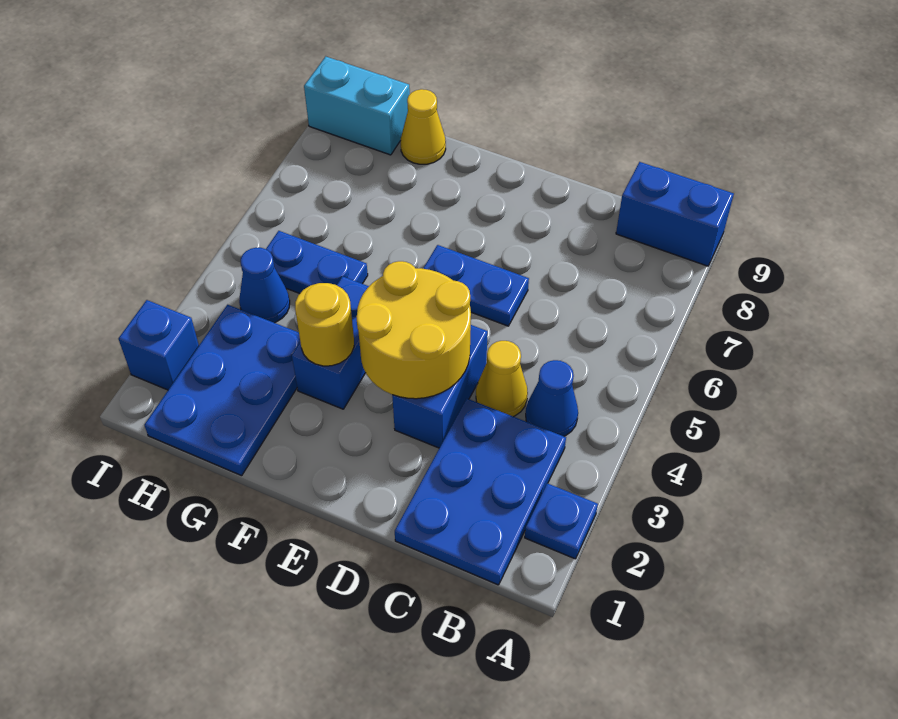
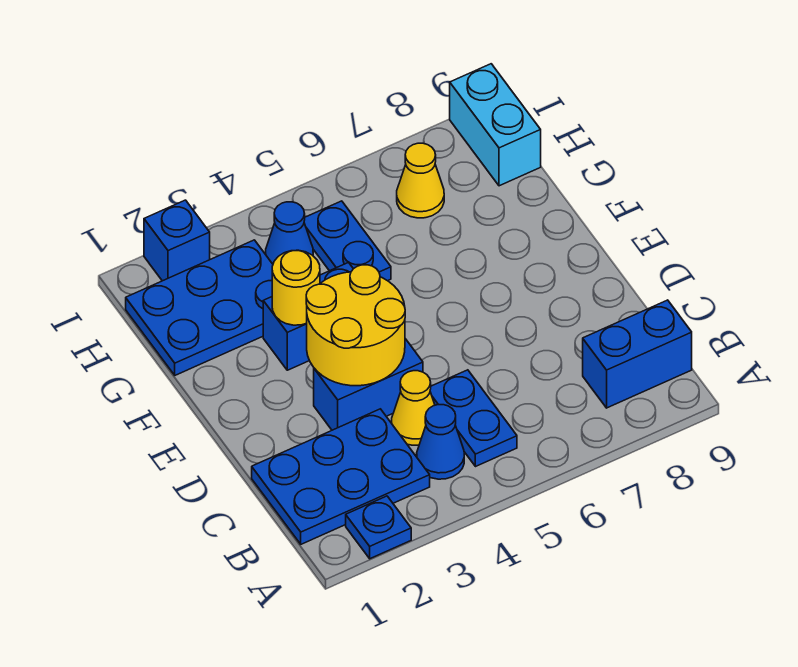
blue 1x2 brick [616,162,734,266] -> blue 1x2 brick turned to [583,300,692,408]
blue 1x2 plate [423,245,529,326] -> blue 1x2 plate moved to [430,370,517,467]
yellow 1x1 cone [401,89,446,164] -> yellow 1x1 cone moved to [397,143,444,218]

